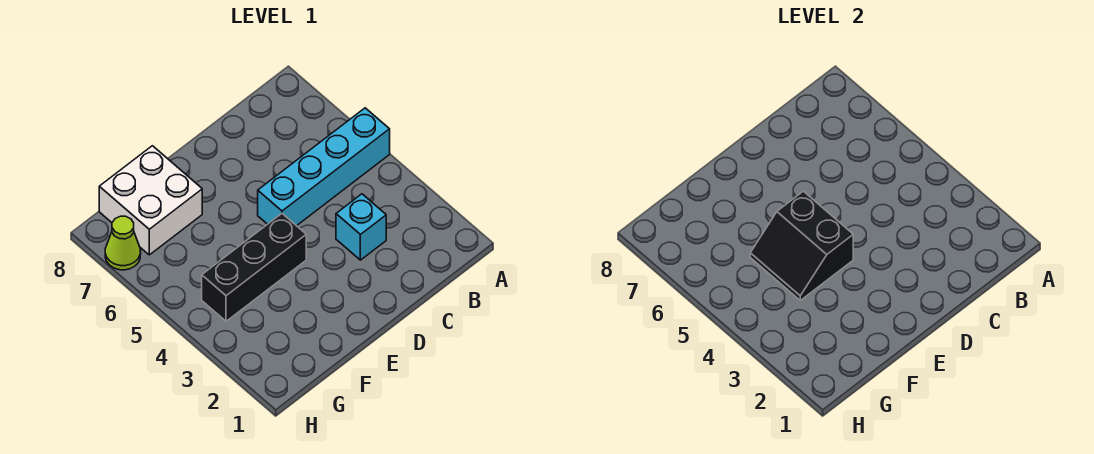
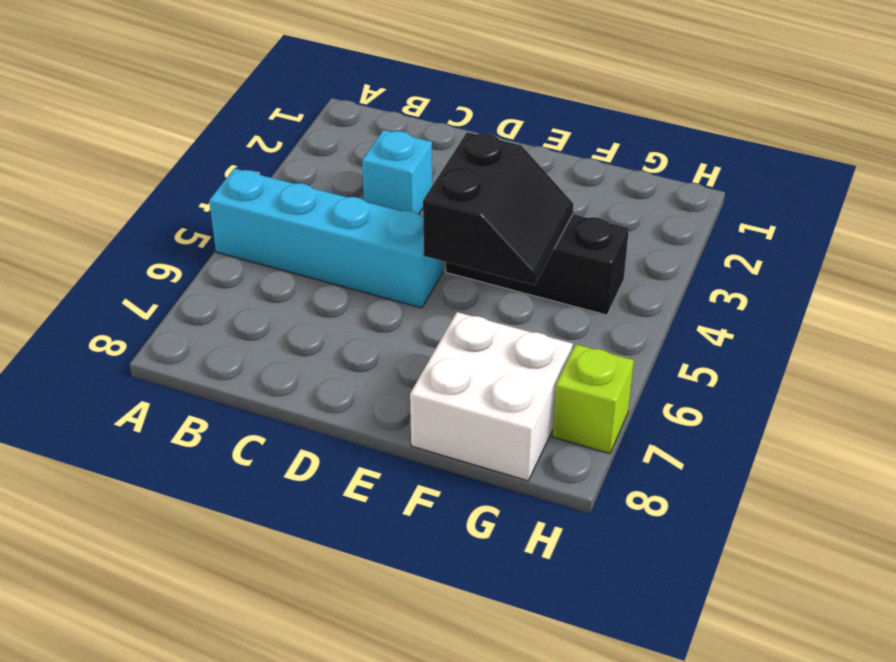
lime 1x1 cone [105,216,141,270] -> lime 1x1 brick [553,344,634,454]

